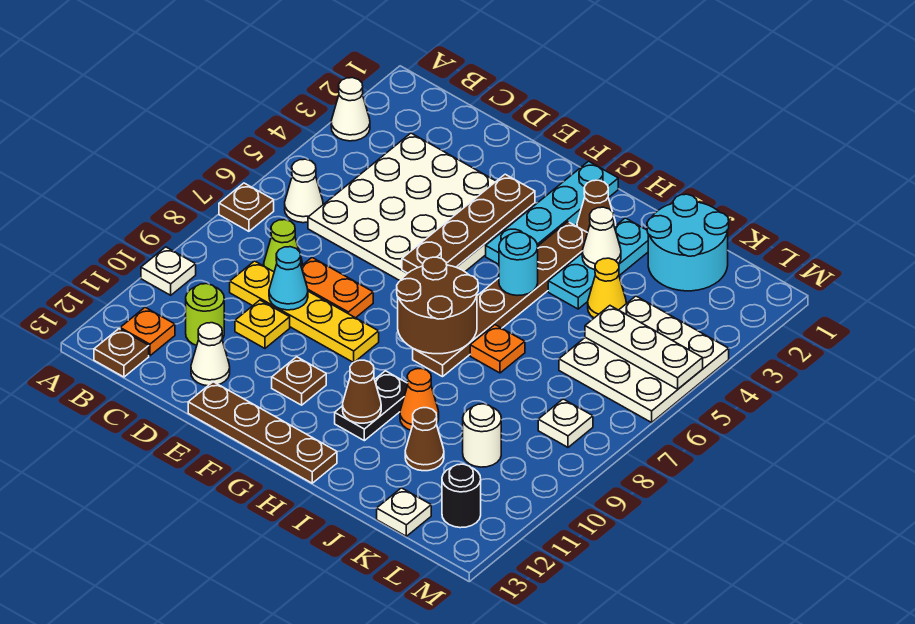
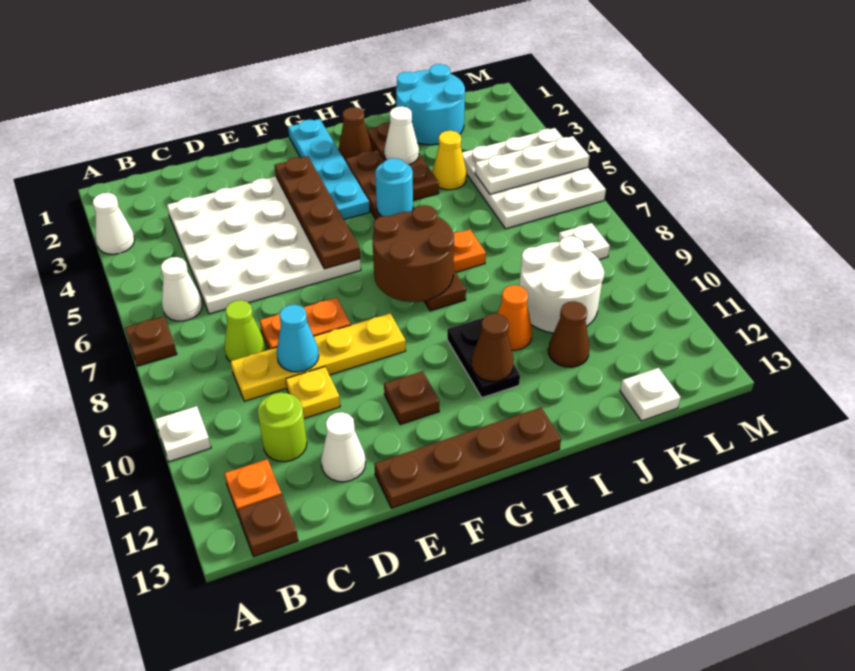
cyan 1x3 plate [548,218,648,309] -> brown 1x3 plate [367,123,439,201]
white 1x1 round brick [463,404,501,467] -> white 2x2 round brick [520,236,604,333]
black 1x1 round brick [442,464,481,528] -> none

